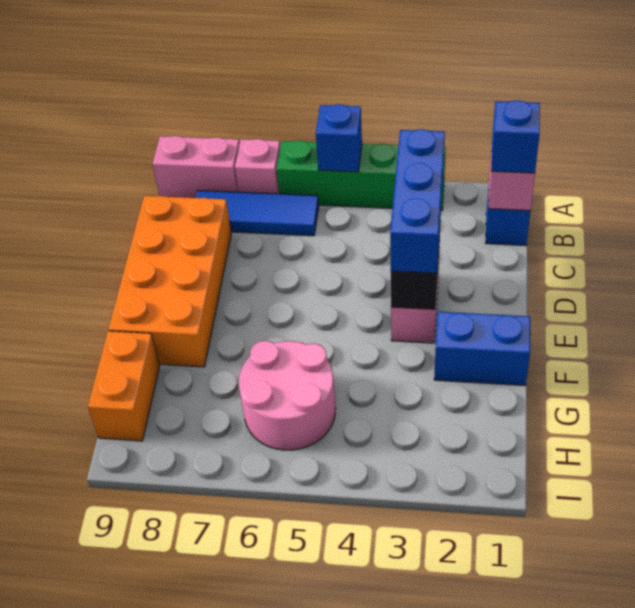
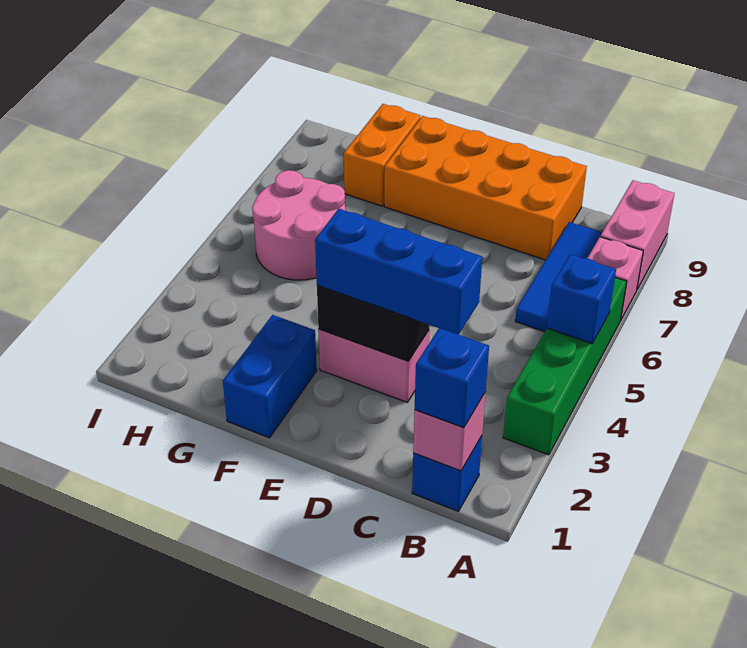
orange 1x2 brick [88,331,160,441] -> orange 1x2 brick turned to [344,104,421,206]

